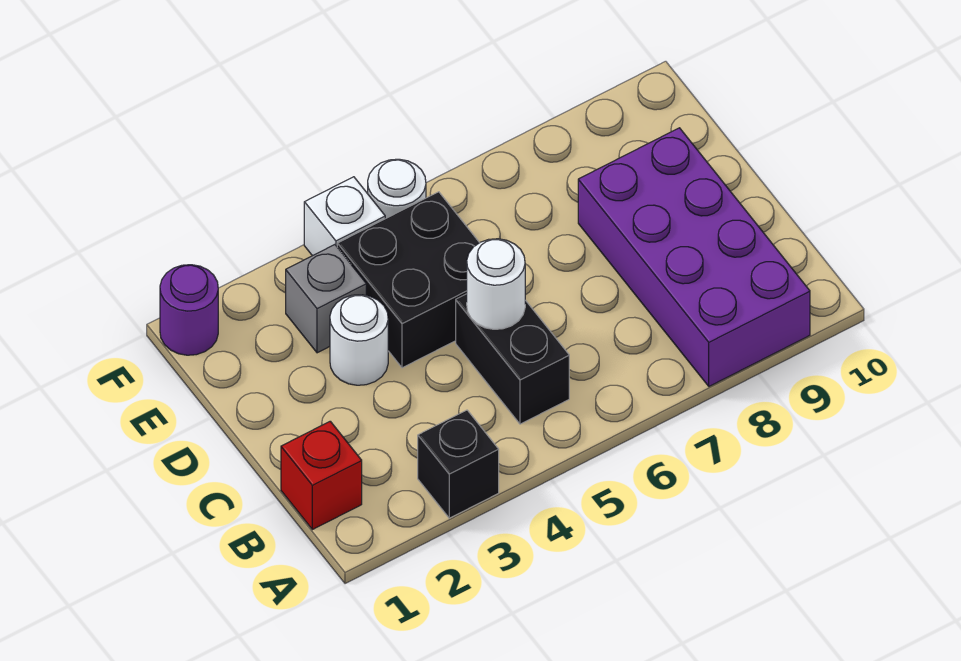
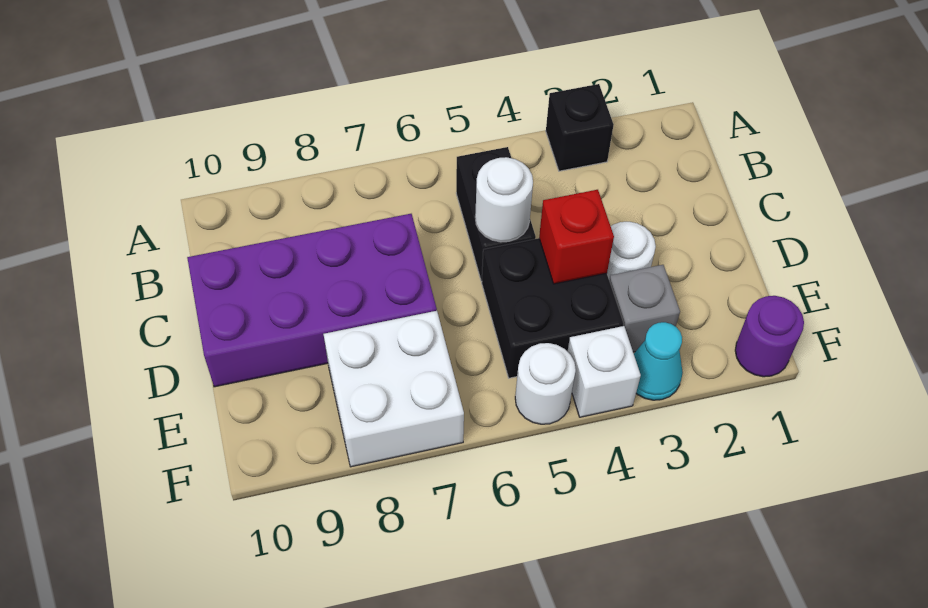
purple 2x4 brick [578,128,810,386] -> purple 2x4 brick turned to [187,214,437,387]
red 1x1 brick [281,421,362,530] -> red 1x1 brick moved to [539,190,614,284]
none -> white 2x2 brick [323,311,464,467]
none -> cyan 1x1 cone [634,322,683,400]

